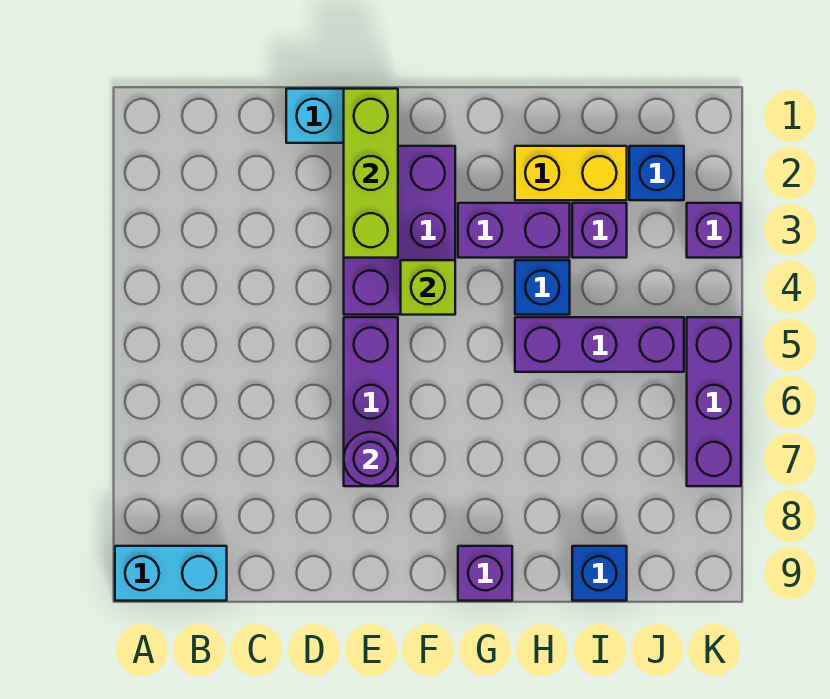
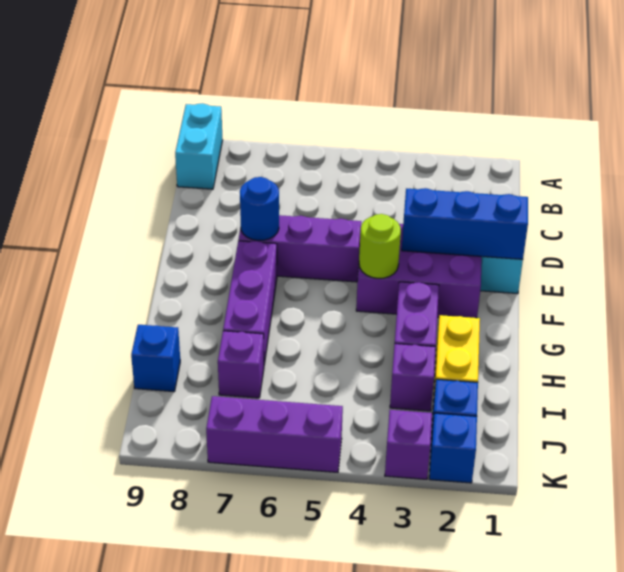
lime 1x3 brick [344,89,398,258] -> blue 1x3 brick [402,188,528,259]
purple 1x1 round brick [344,432,398,486] -> blue 1x1 round brick [240,177,279,240]
lime 1x1 brick [401,260,455,315] -> lime 1x1 round brick [359,214,401,278]
purple 1x1 brick [458,546,512,601] -> purple 1x1 brick moved to [218,331,264,398]
blue 1x1 brick [515,260,570,315] -> blue 1x1 brick moved to [429,413,477,483]
purple 1x3 brick [515,317,684,372] -> purple 1x3 brick moved to [223,241,277,364]

